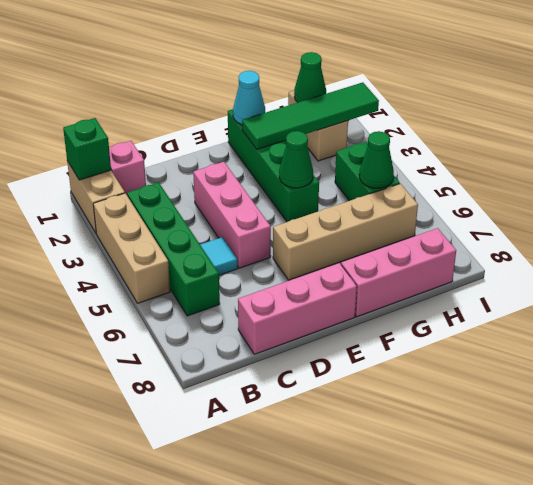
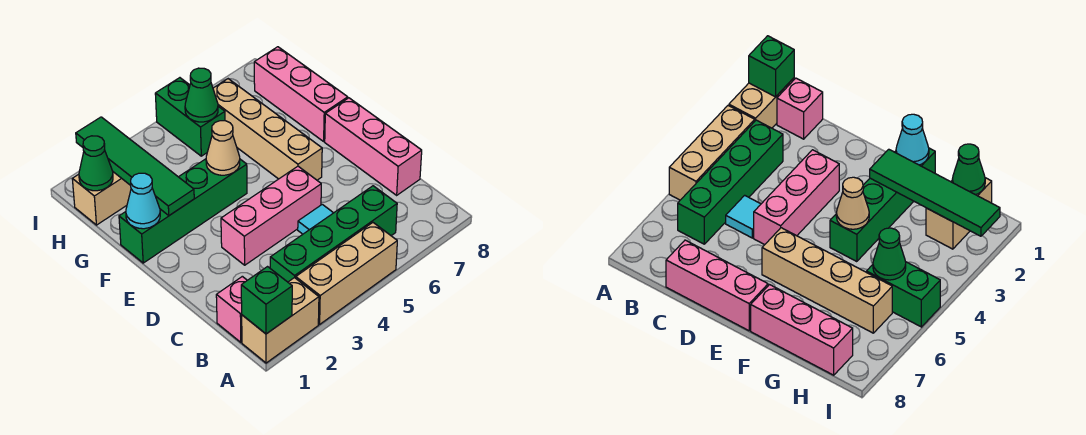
green 1x1 cone [279,131,313,188] -> tan 1x1 cone [206,121,240,175]
green 1x2 brick [335,142,400,201] -> green 1x2 brick turned to [155,78,225,156]

